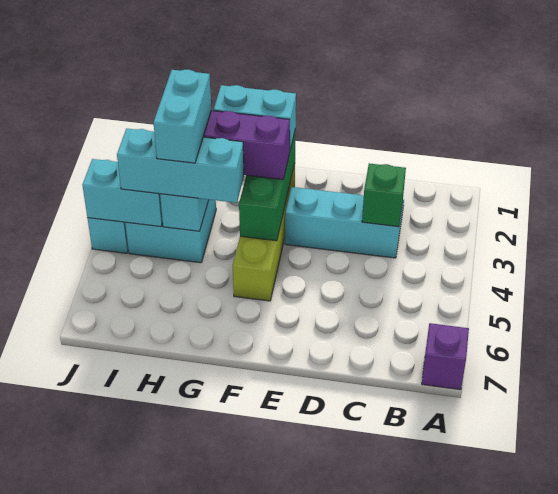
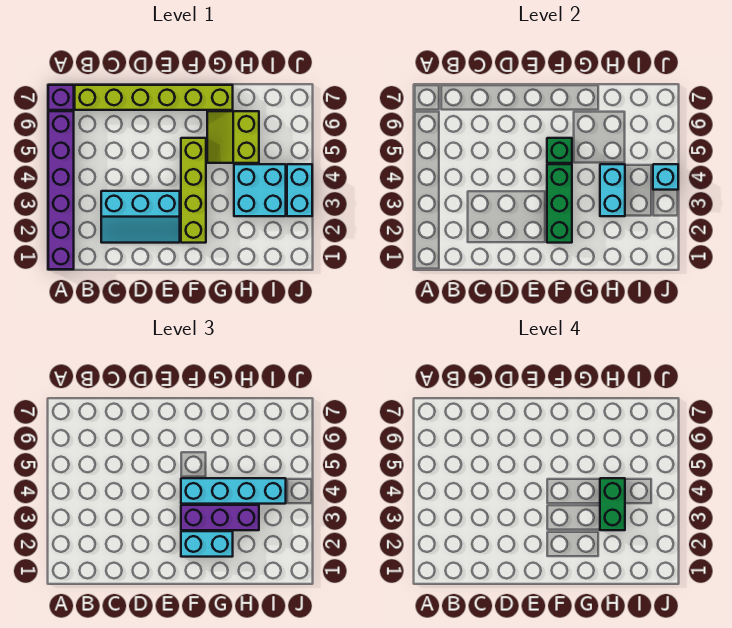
none -> purple 1x6 brick [48,111,74,269]
none -> lime 1x6 brick [75,85,233,110]
green 1x1 brick [362,164,406,227] -> green 1x1 brick moved to [547,138,572,163]
cyan 1x3 brick [117,128,244,203] -> cyan 1x4 brick [181,478,286,504]
none -> lime 2x2 slope [207,111,259,163]
cyan 1x2 brick [154,70,211,163] -> green 1x2 brick [600,478,625,530]
cyan 1x2 brick [82,159,163,227] -> cyan 1x1 brick [653,164,678,190]

